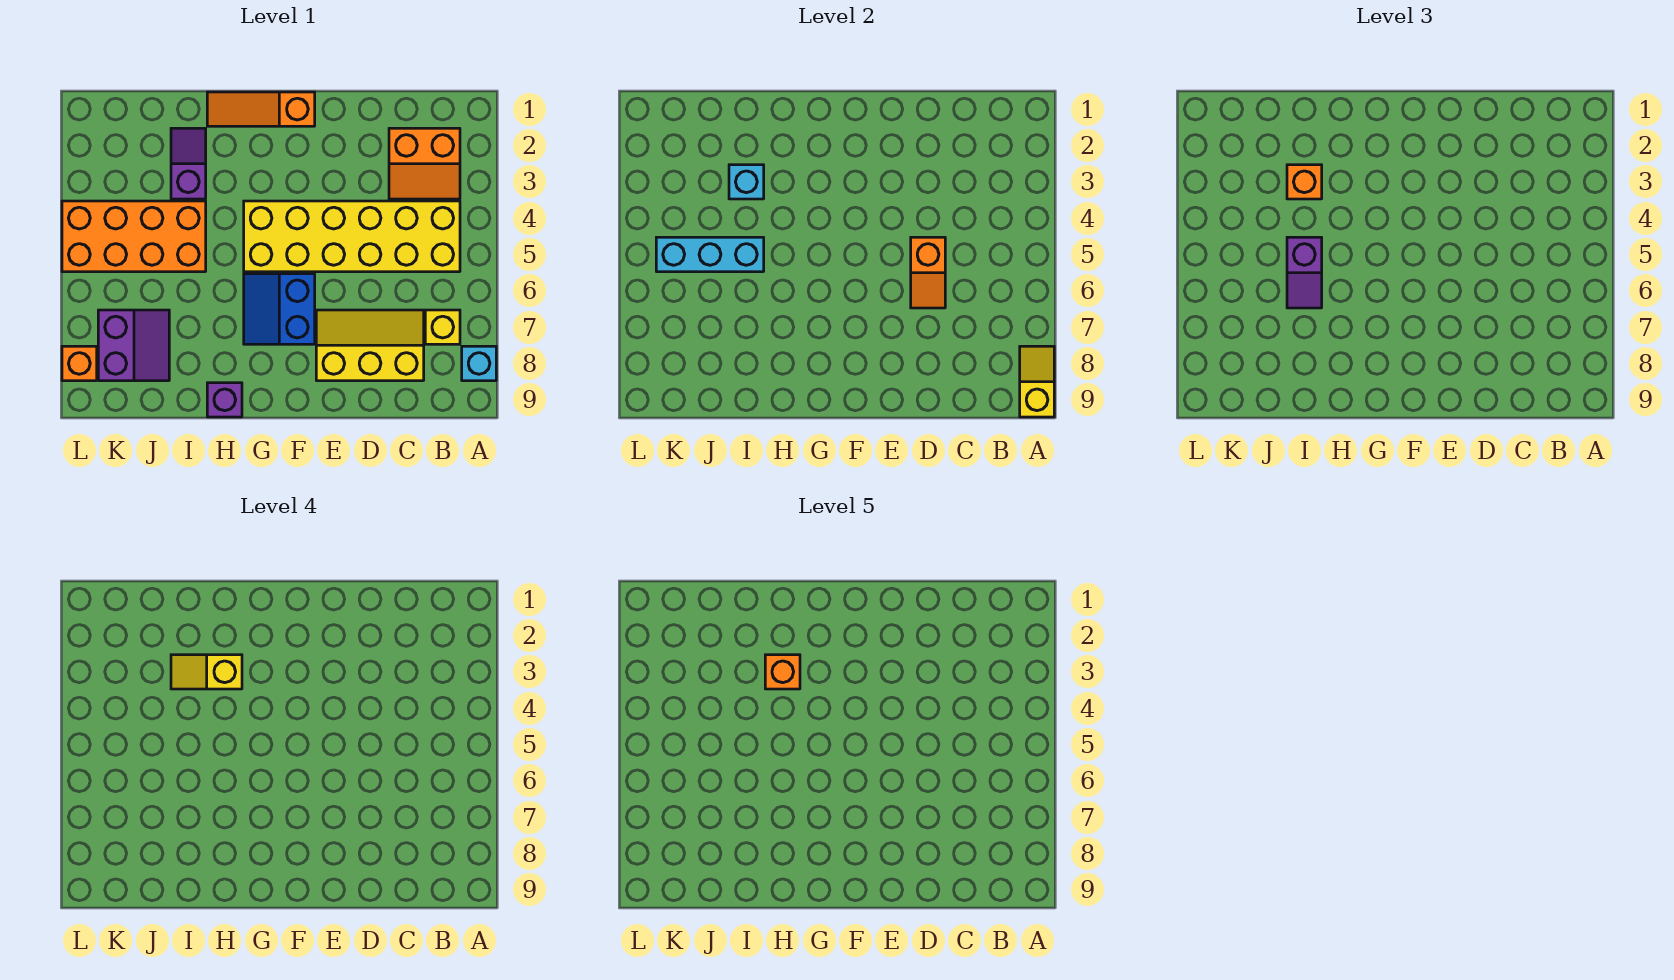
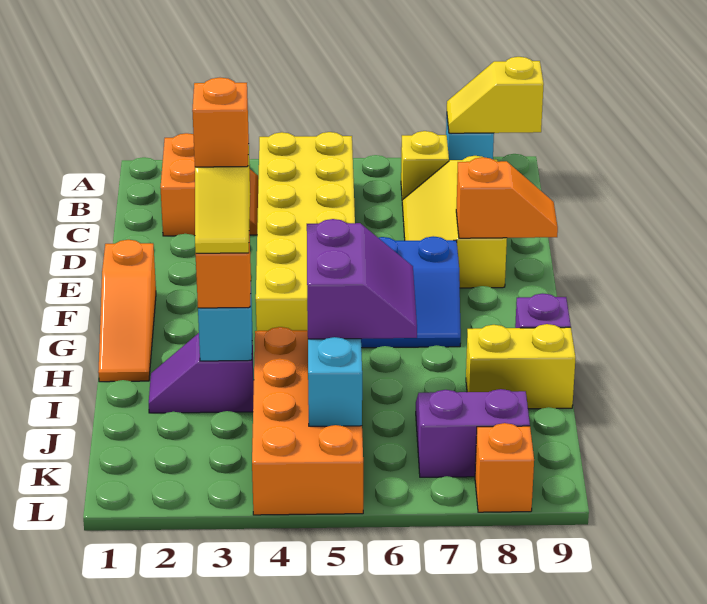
orange 1x2 slope [911,237,945,308] -> orange 1x2 slope moved to [456,157,558,238]
purple 1x2 slope [1287,237,1322,308] -> purple 2x2 slope [307,219,417,339]
none -> yellow 1x2 brick [466,324,576,409]

